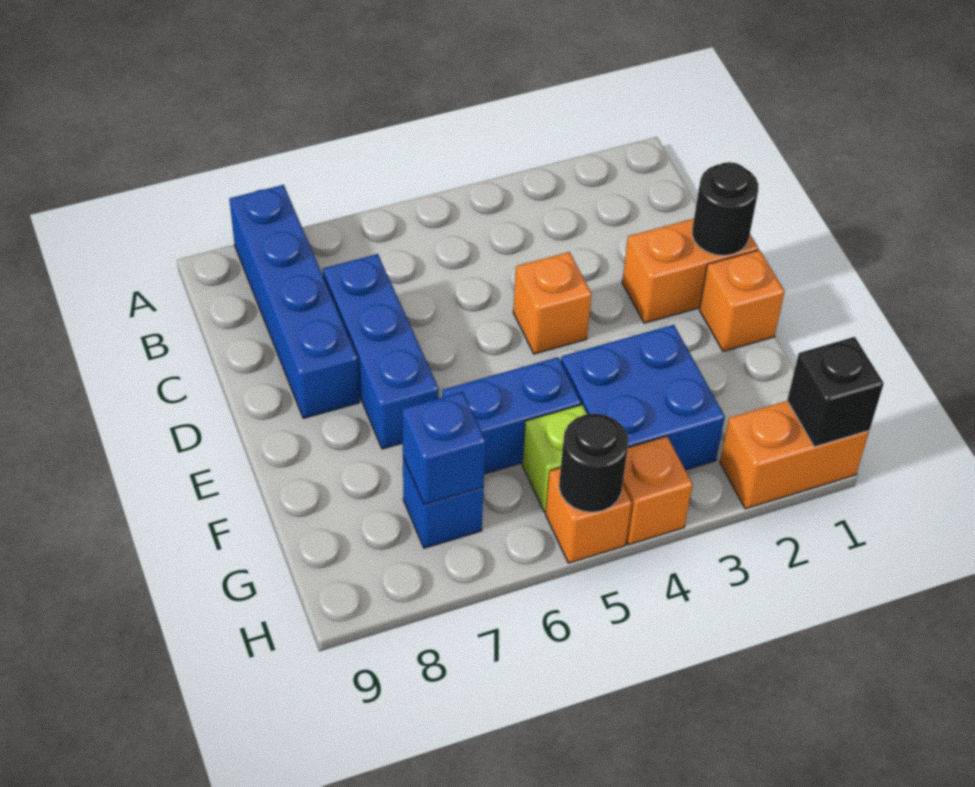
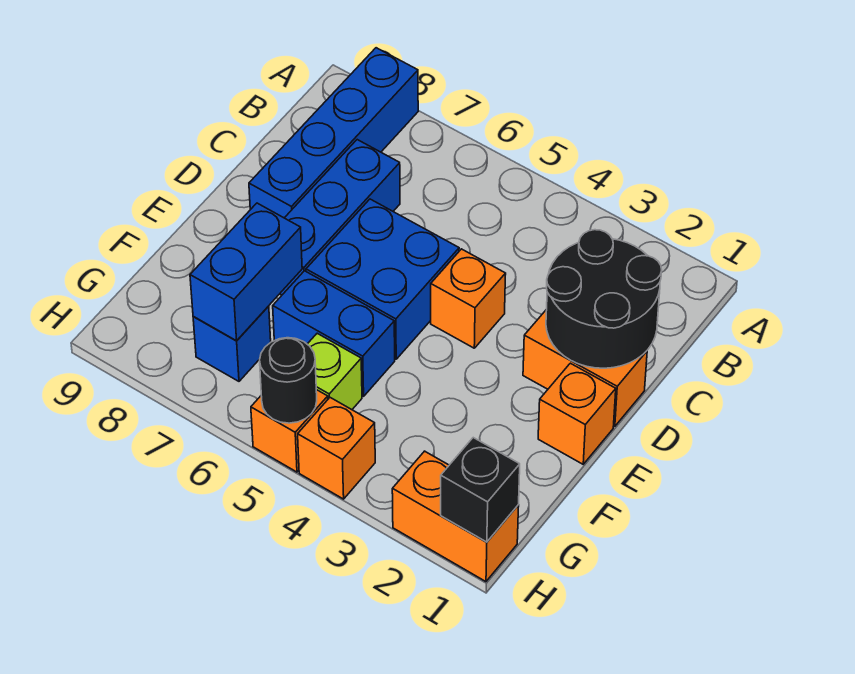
black 1x1 round brick [692,162,758,256] -> black 2x2 round brick [546,230,662,368]
blue 2x2 brick [561,325,725,470] -> blue 2x2 brick moved to [306,199,459,359]
blue 1x1 brick [402,392,486,504] -> blue 1x2 brick [190,203,302,341]

